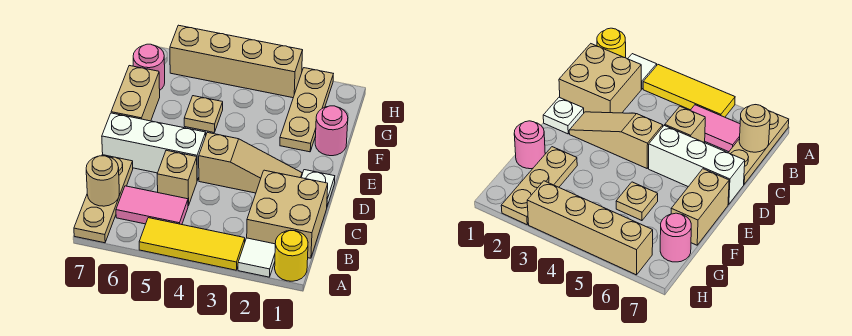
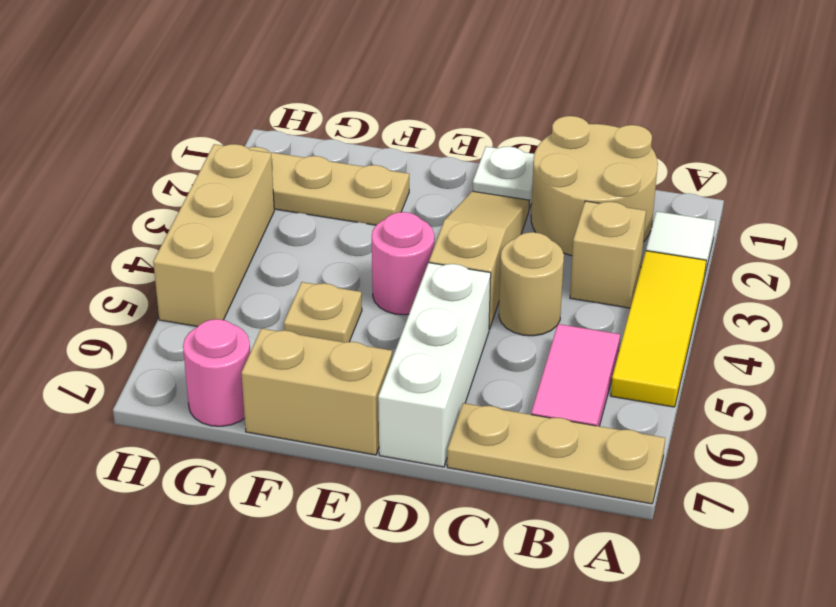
yellow 1x1 round brick [275,230,308,281] -> none
tan 2x2 brick [247,170,328,258] -> tan 2x2 round brick [531,116,658,256]
tan 1x1 round brick [86,156,119,206] -> tan 1x1 round brick moved to [499,232,564,336]
tan 1x1 brick [157,150,197,206] -> tan 1x1 brick moved to [570,201,646,308]
pink 1x1 round brick [315,106,348,156] -> pink 1x1 round brick moved to [372,212,434,315]
tan 1x4 brick [170,25,303,98] -> tan 1x3 brick [153,144,274,327]

